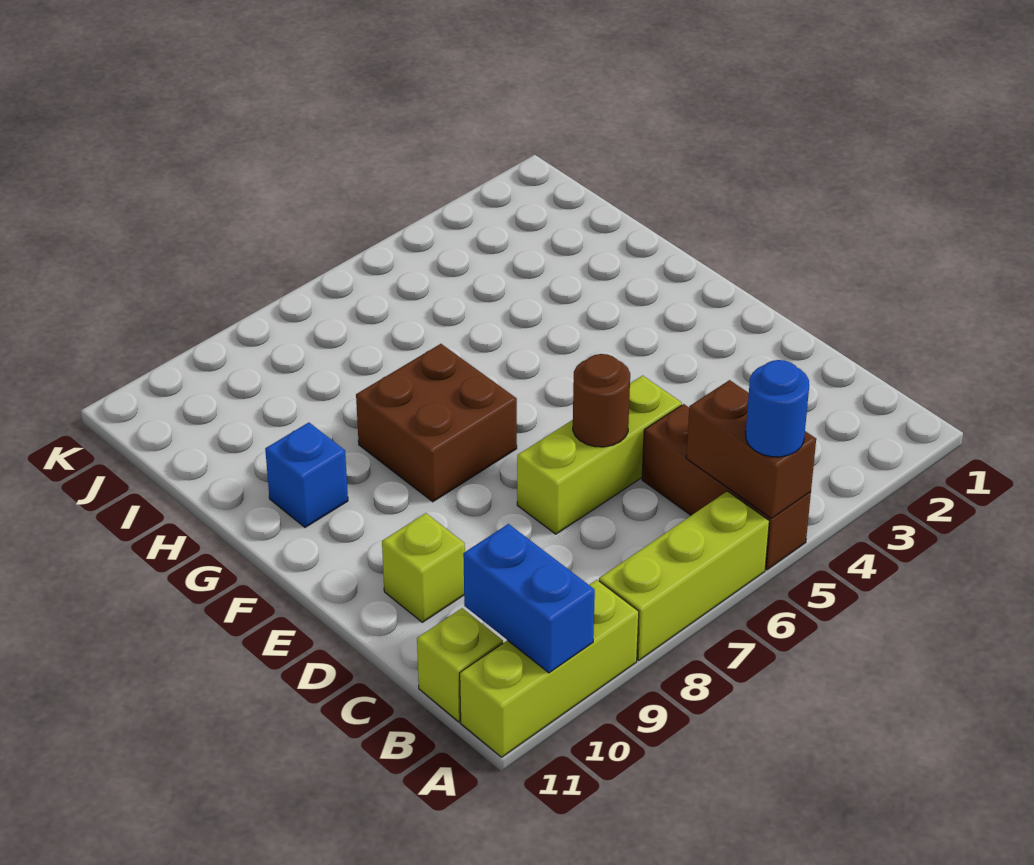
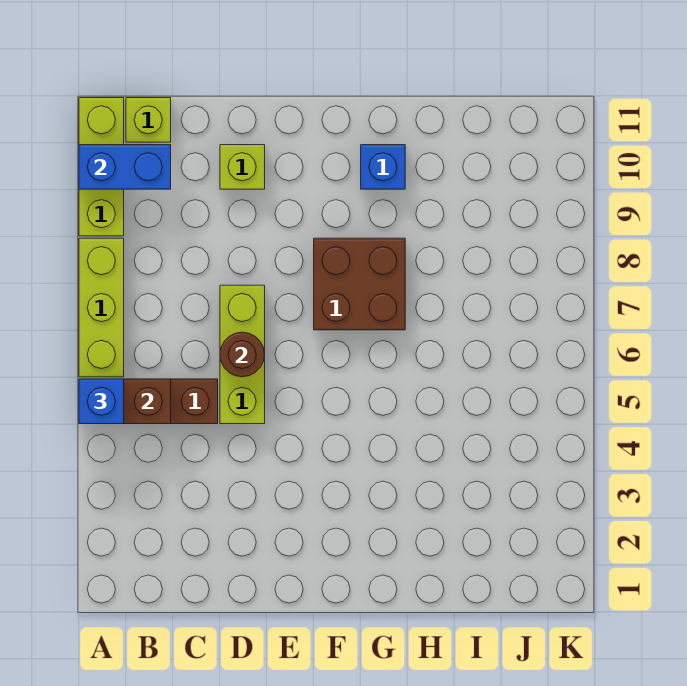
blue 1x1 round brick [746,360,809,457] -> blue 1x1 brick [79,379,124,424]

